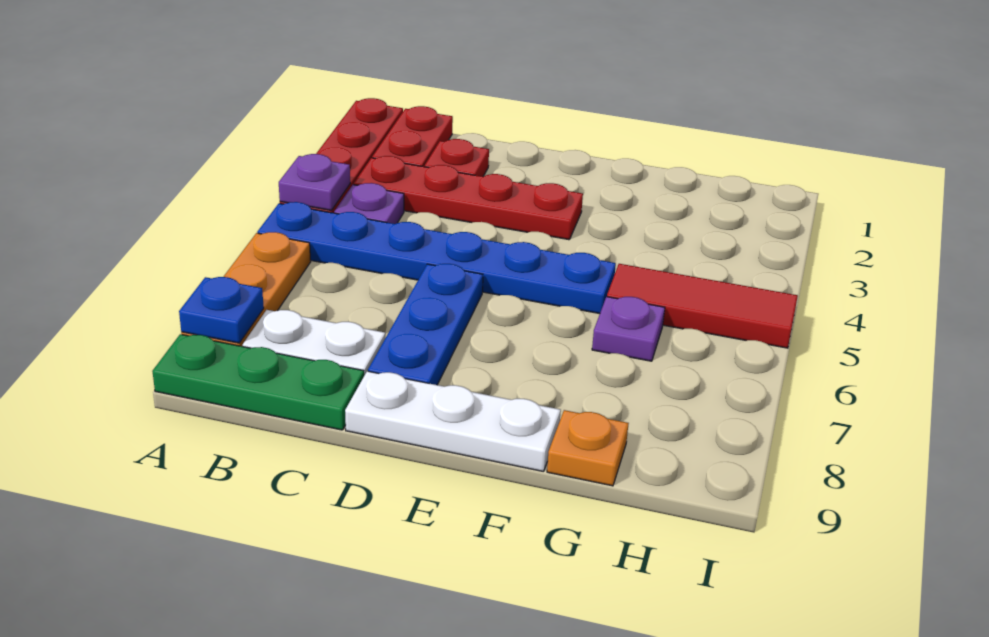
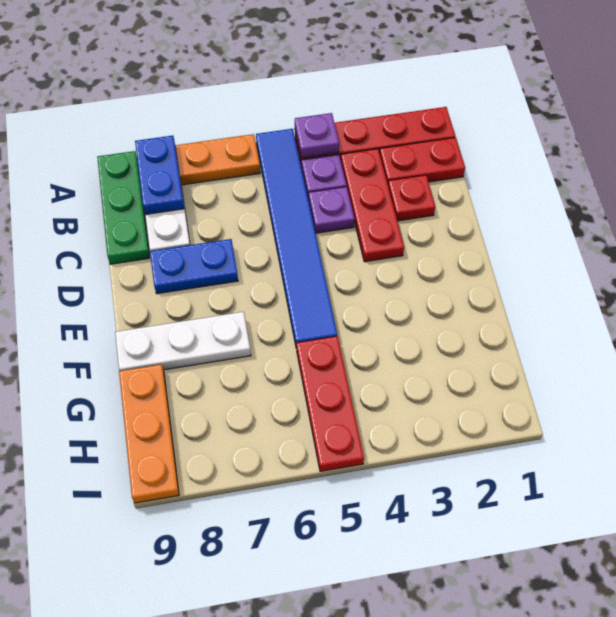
blue 1x6 plate [257,202,616,314] -> blue 1x6 tile [256,129,337,345]
blue 1x1 plate [179,277,264,343] -> blue 1x2 plate [135,136,184,215]
red 1x4 plate [354,156,583,240] -> red 1x3 plate [341,149,404,262]
blue 1x3 plate [368,264,483,385] -> blue 1x2 plate [150,239,238,294]
white 1x3 plate [345,371,561,472] -> white 1x3 plate turned to [115,312,251,371]
red 1x3 tile [607,264,798,348] -> red 1x3 plate [296,336,364,471]
purple 1x1 plate [592,297,665,361] -> purple 1x1 plate moved to [308,187,355,233]
orange 1x1 plate [547,410,629,486] -> orange 1x3 plate [119,364,179,503]

